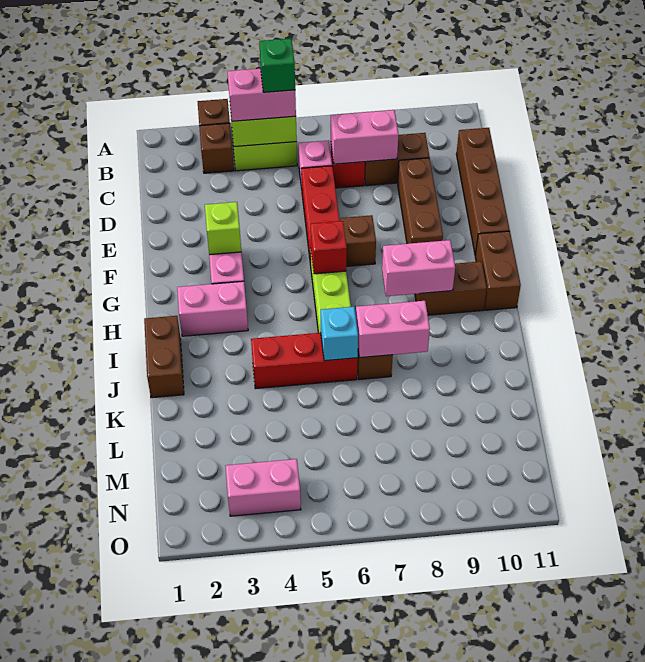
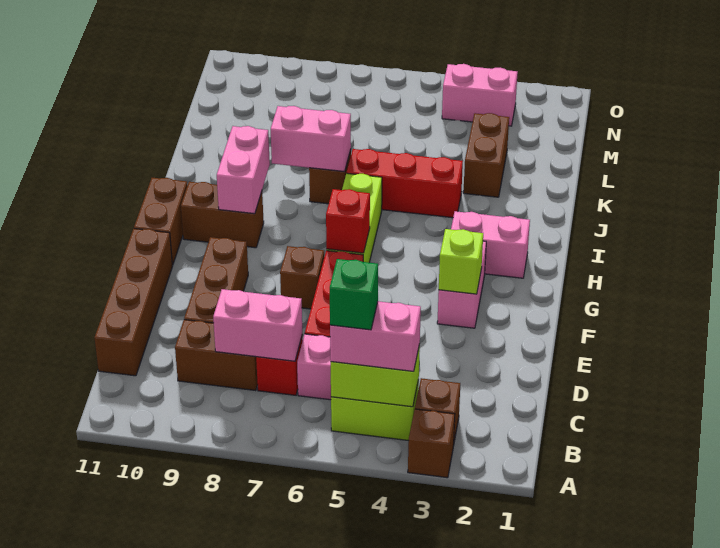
pink 1x2 brick [382,240,455,296] -> pink 1x2 brick turned to [217,126,270,214]
brown 1x2 brick [144,316,184,398] -> brown 1x2 brick moved to [463,113,509,197]
cyan 1x1 brick [321,307,358,361] -> none

